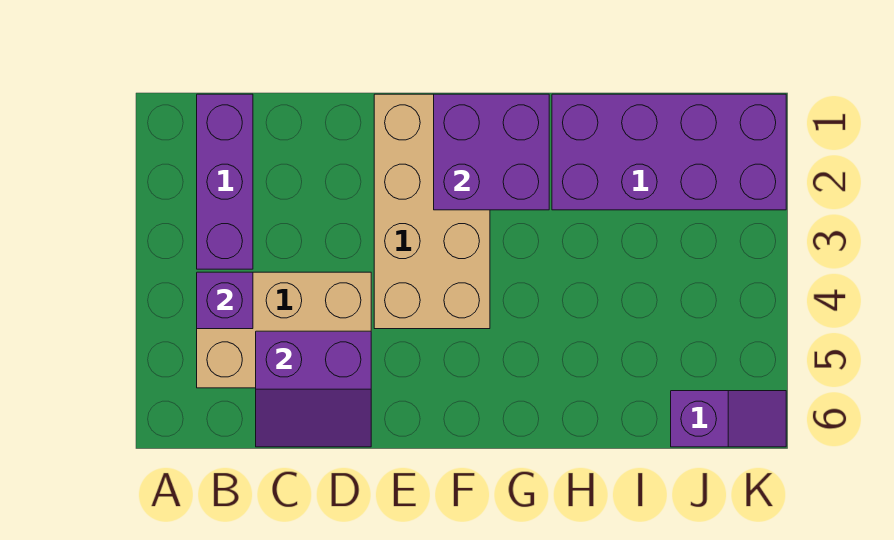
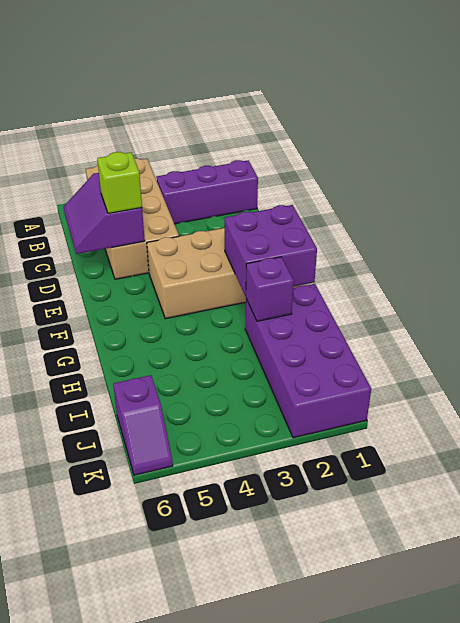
tan 2x3 brick [197,272,371,388] -> tan 2x4 brick [86,158,179,279]
purple 1x1 brick [197,272,253,329] -> purple 1x1 brick moved to [246,257,294,321]
none -> lime 1x1 brick [97,152,142,214]

